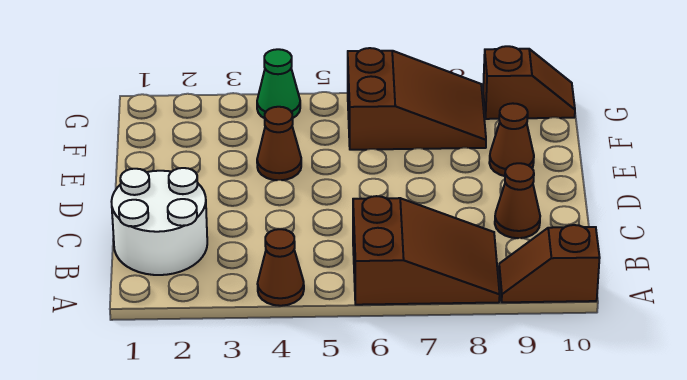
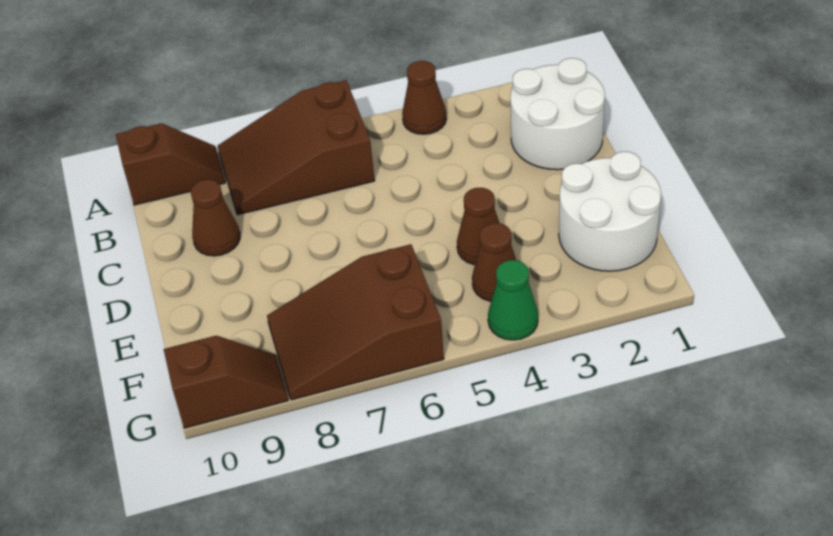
none -> white 2x2 round brick [559,152,661,271]
brown 1x1 cone [489,103,534,176] -> brown 1x1 cone moved to [472,223,516,301]
brown 1x2 slope [483,46,575,119] -> brown 1x2 slope turned to [164,336,288,428]

